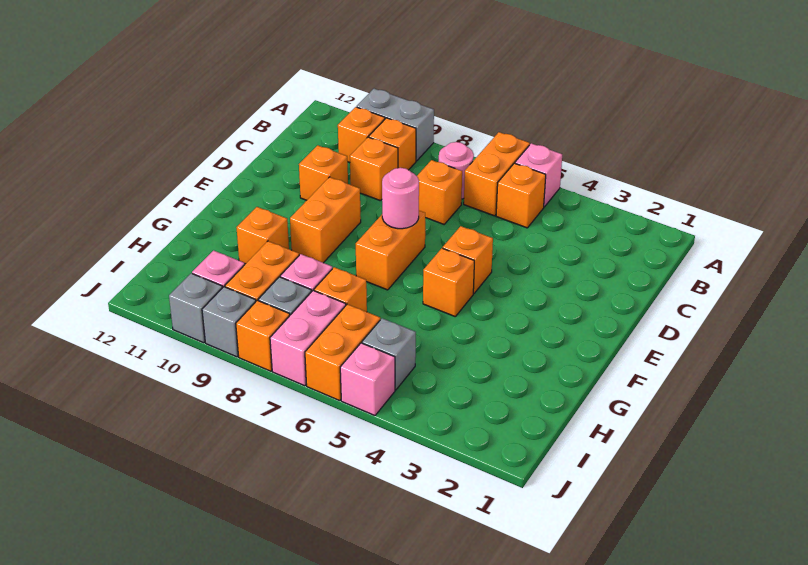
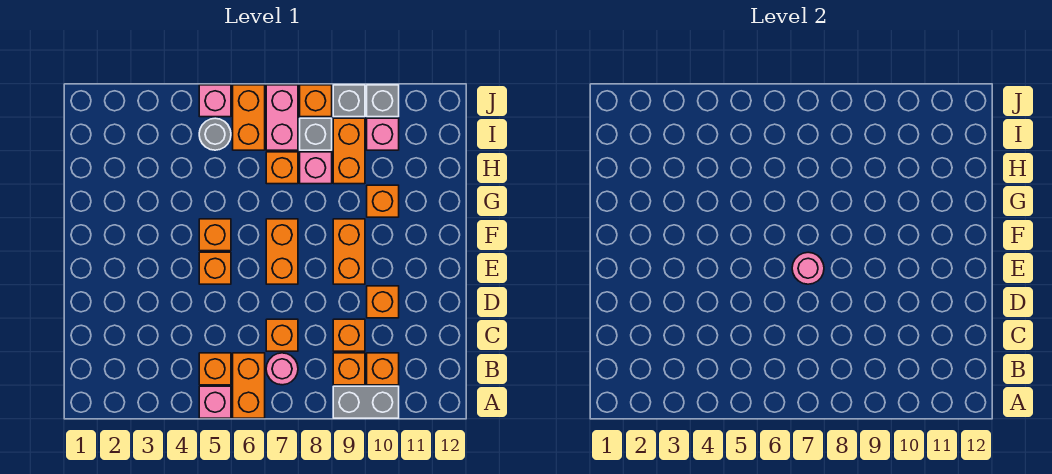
grey 1x1 brick [362,318,416,390] -> grey 1x1 round brick [199,118,231,150]

